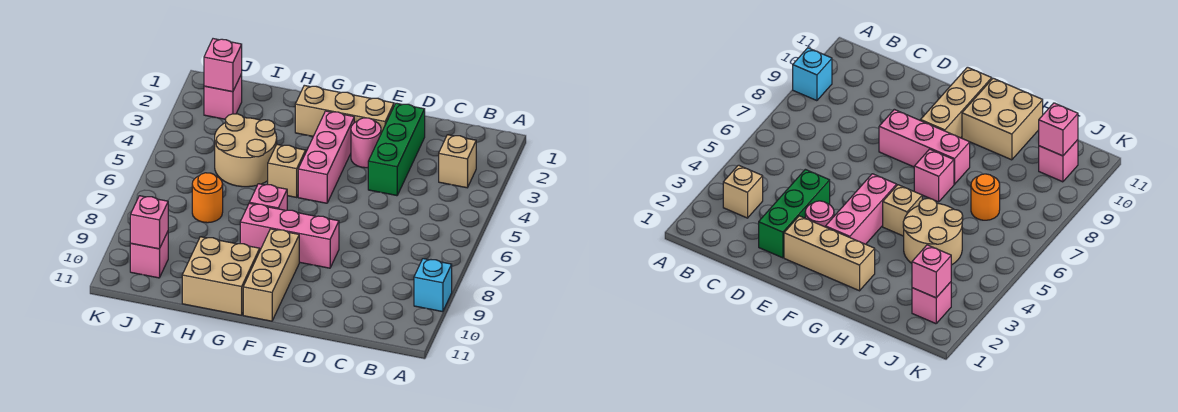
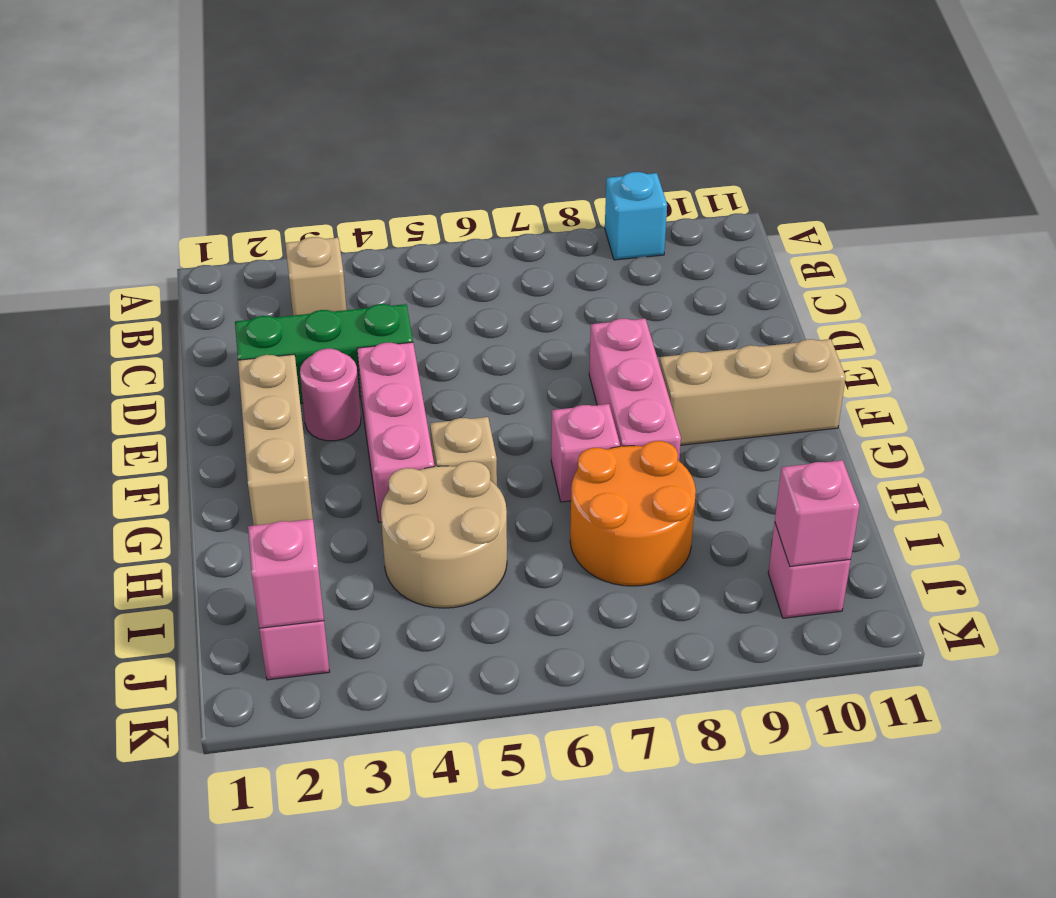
pink 1x3 brick [298,111,354,203] -> pink 1x3 brick turned to [357,342,434,522]
tan 2x2 brick [182,237,260,315] -> none
orange 1x1 round brick [192,173,223,223] -> orange 2x2 round brick [570,441,696,586]

